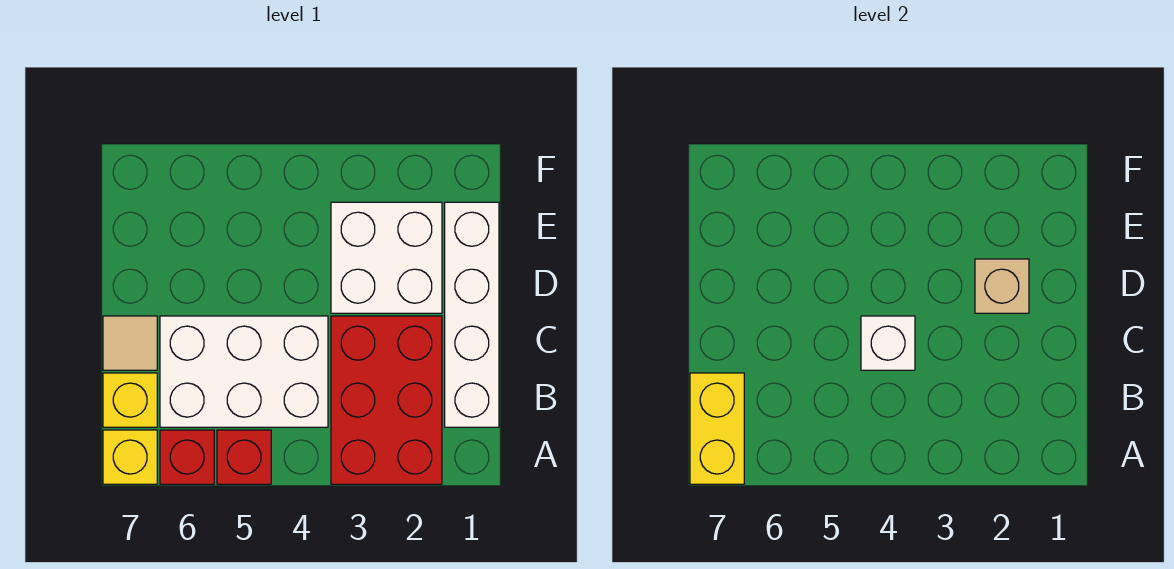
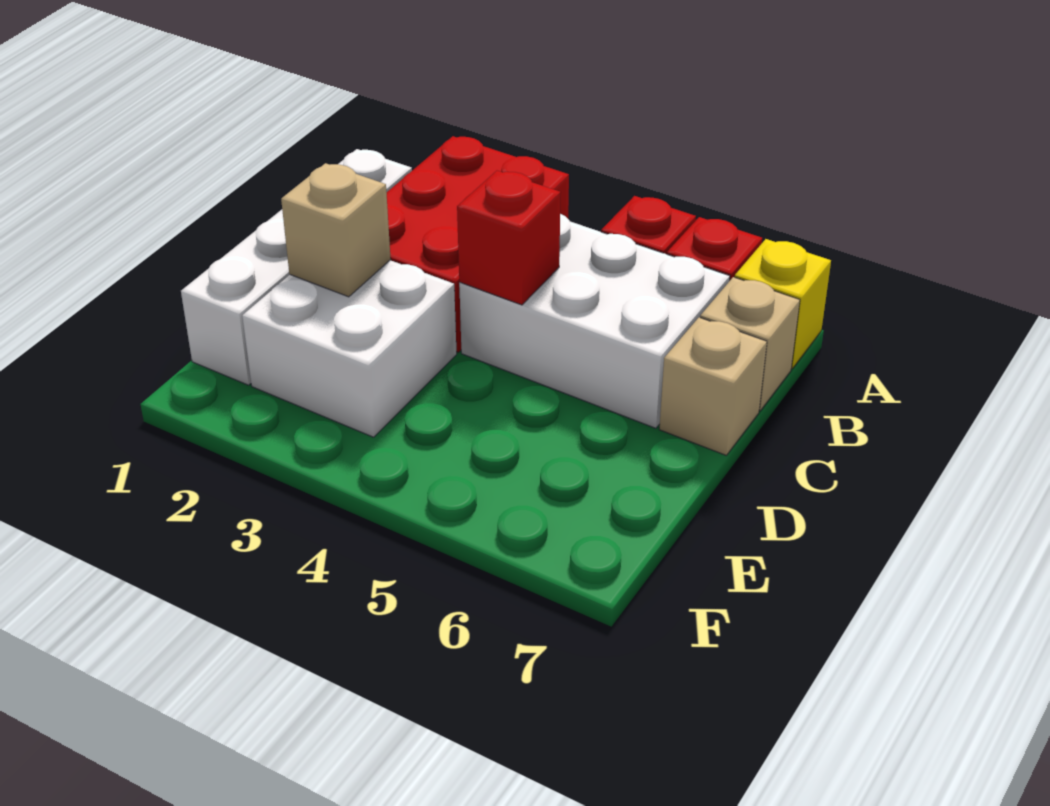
yellow 1x2 brick [690,373,744,484] -> none
yellow 1x1 brick [103,373,157,427] -> tan 1x1 brick [700,277,800,411]
white 1x1 brick [861,316,915,370] -> red 1x1 brick [457,171,561,305]
tan 1x1 tile [103,316,157,370] -> tan 1x1 brick [659,317,767,455]

